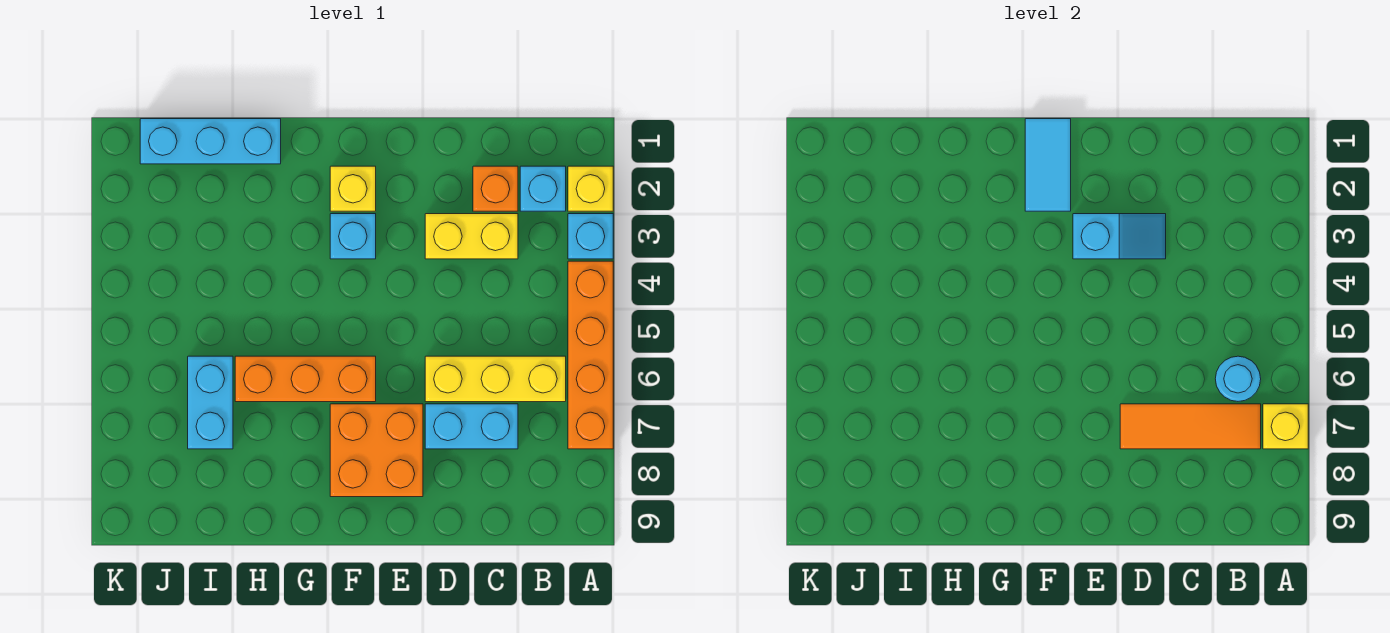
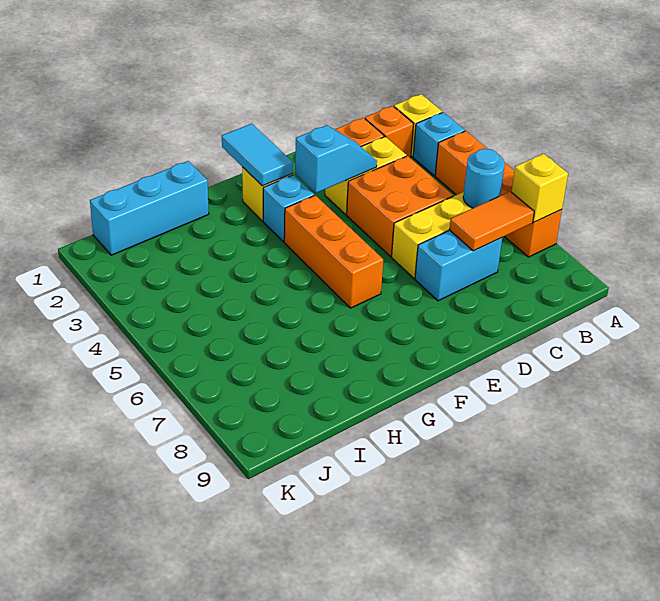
cyan 1x1 brick [520,166,566,211] -> orange 1x1 brick [365,106,413,157]
orange 1x3 tile [1120,404,1261,449] -> orange 1x2 tile [450,191,534,251]
orange 2x2 brick [330,404,423,497] -> orange 2x2 brick moved to [347,156,453,256]
orange 1x3 brick [235,356,376,402] -> orange 1x3 brick turned to [284,195,383,308]
cyan 1x2 brick [188,356,233,449] -> none

